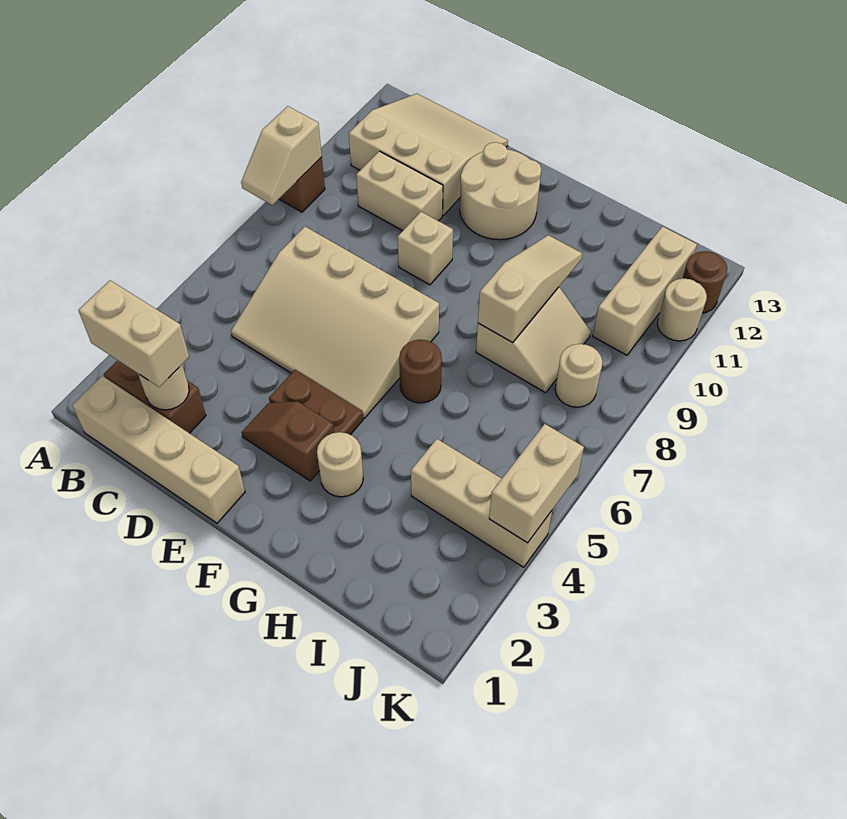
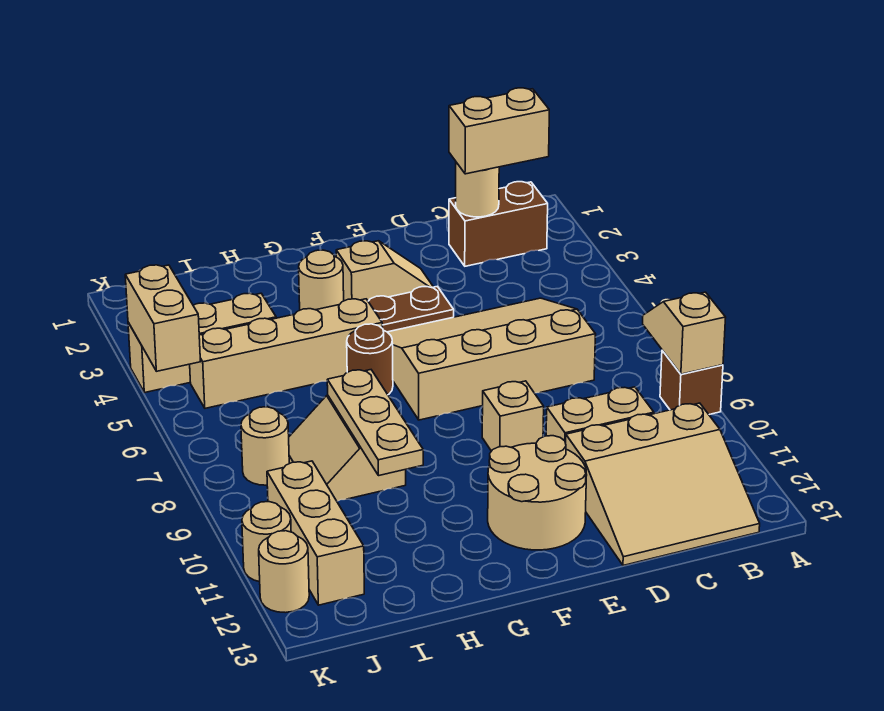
tan 1x4 brick [72,376,245,523] -> tan 1x4 brick moved to [190,299,382,408]
brown 1x2 slope [242,402,334,481] -> tan 1x2 slope [336,241,433,301]
tan 1x3 slope [478,235,582,343] -> tan 1x3 plate [327,370,423,476]
brown 1x1 round brick [682,251,727,313] -> tan 1x1 round brick [259,531,309,613]

